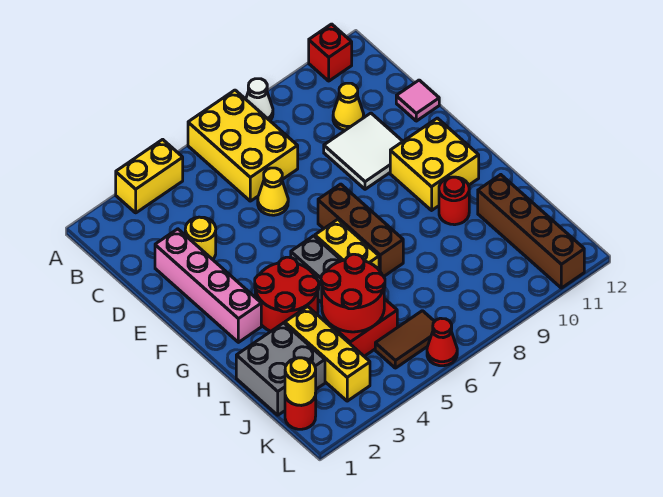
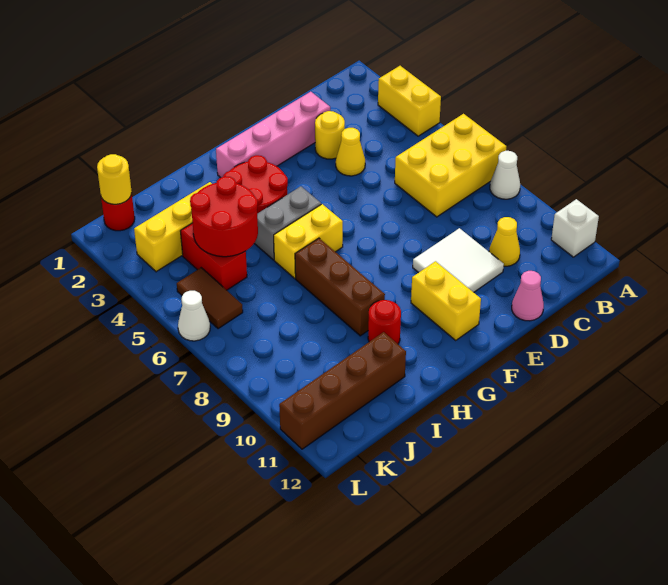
red 1x1 brick [309,24,352,81] -> white 1x1 brick [551,199,599,257]
yellow 1x1 cone [258,168,288,215] -> yellow 1x1 cone moved to [336,128,365,176]
pink 1x1 tile [396,80,439,121] -> pink 1x1 cone [512,271,544,321]
brown 1x3 brick [318,184,403,276] -> brown 1x3 brick turned to [295,238,385,336]
yellow 2x2 brick [390,118,479,210] -> yellow 1x2 brick [411,261,481,340]
grey 2x2 brick [236,323,325,415] -> none
red 1x1 cone [427,318,457,366] -> white 1x1 cone [178,291,210,341]

